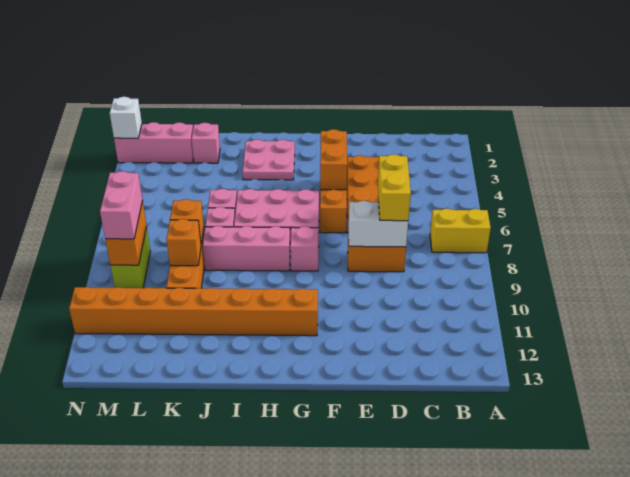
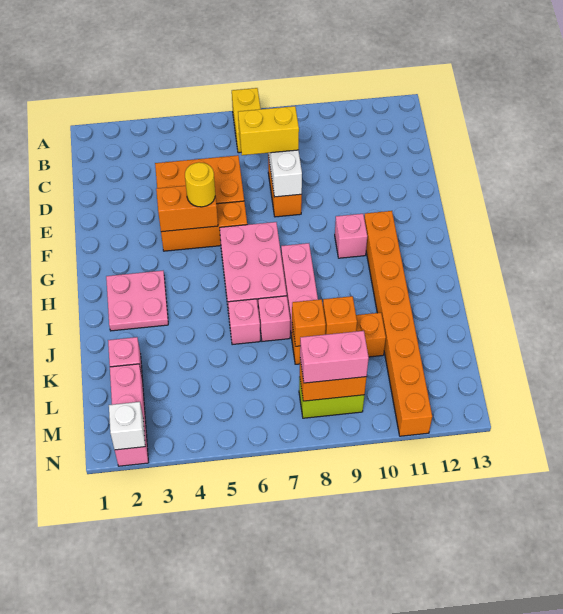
none -> yellow 1x1 round brick [185,162,215,207]
pink 1x1 brick [290,226,319,271] -> pink 1x1 brick moved to [335,214,367,258]

